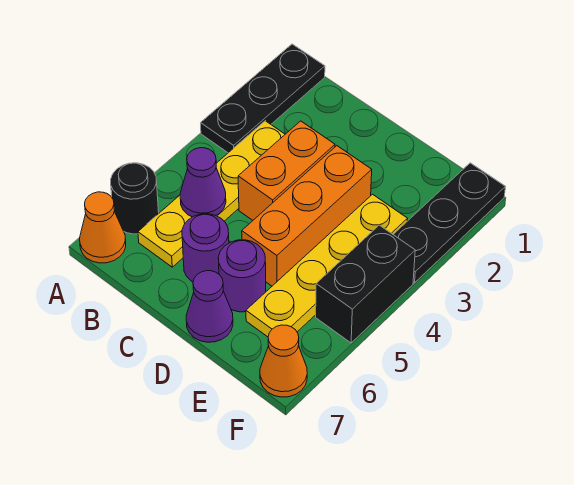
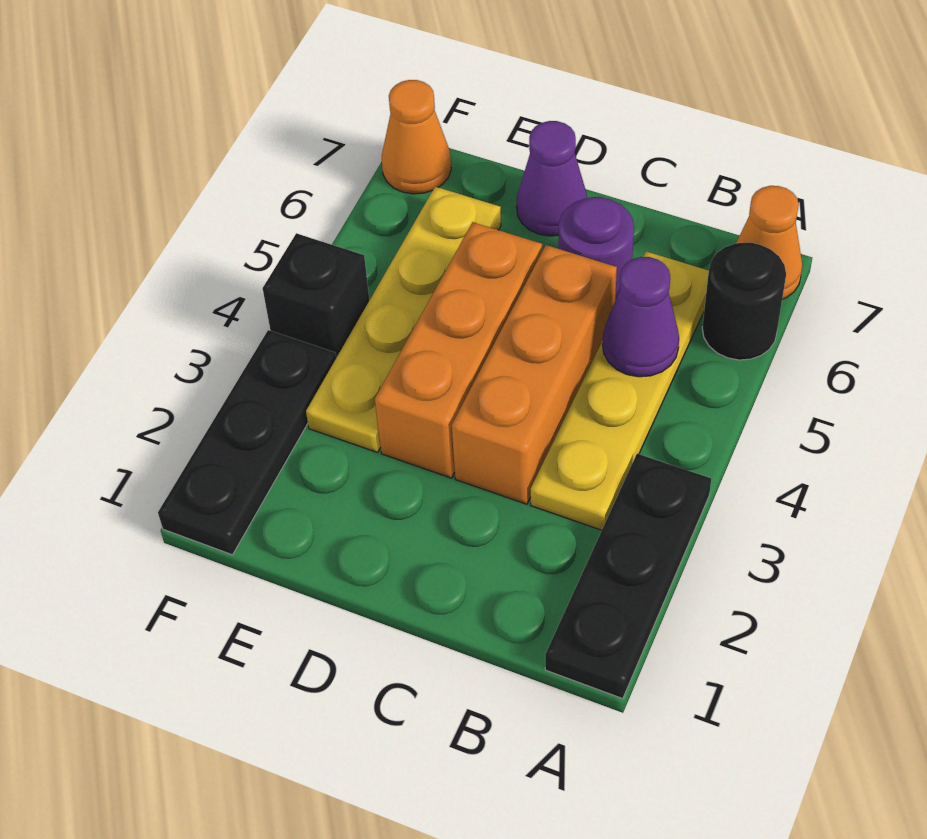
orange 1x2 brick [238,121,335,220] -> orange 1x3 brick [452,245,617,504]
purple 1x1 round brick [218,240,266,312] -> none
black 1x2 brick [316,225,415,343] -> black 1x1 brick [263,233,369,358]

